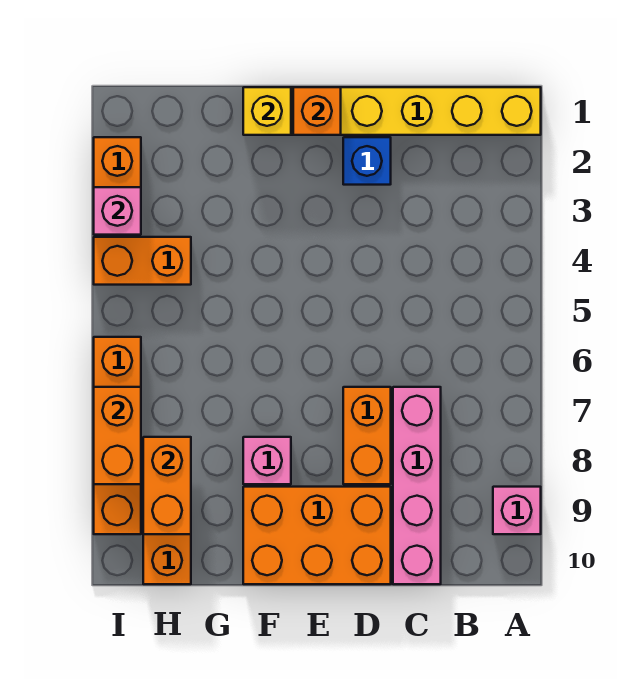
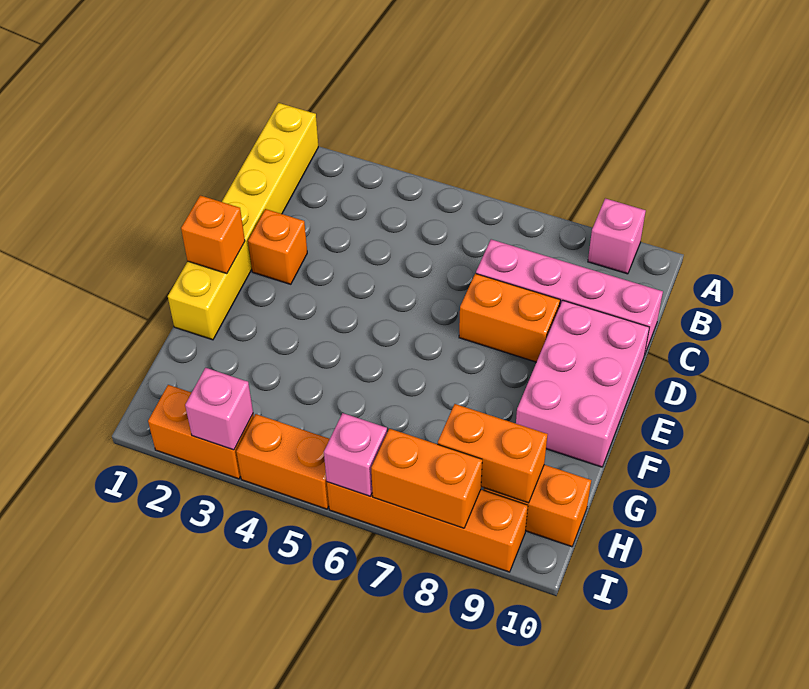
blue 1x1 brick [343,137,391,185] -> orange 1x1 brick [248,209,307,284]
orange 2x3 brick [243,487,391,584] -> pink 2x3 brick [516,301,650,467]
yellow 1x1 brick [243,87,291,135] -> none
pink 1x1 brick [243,437,291,484] -> pink 1x1 brick moved to [324,413,387,496]
orange 1x2 brick [94,237,191,285] -> orange 1x2 brick turned to [236,414,330,509]

